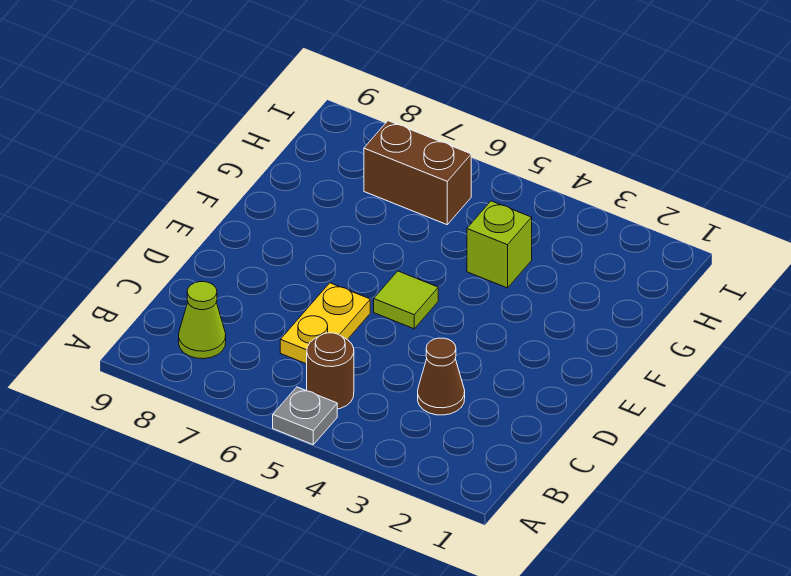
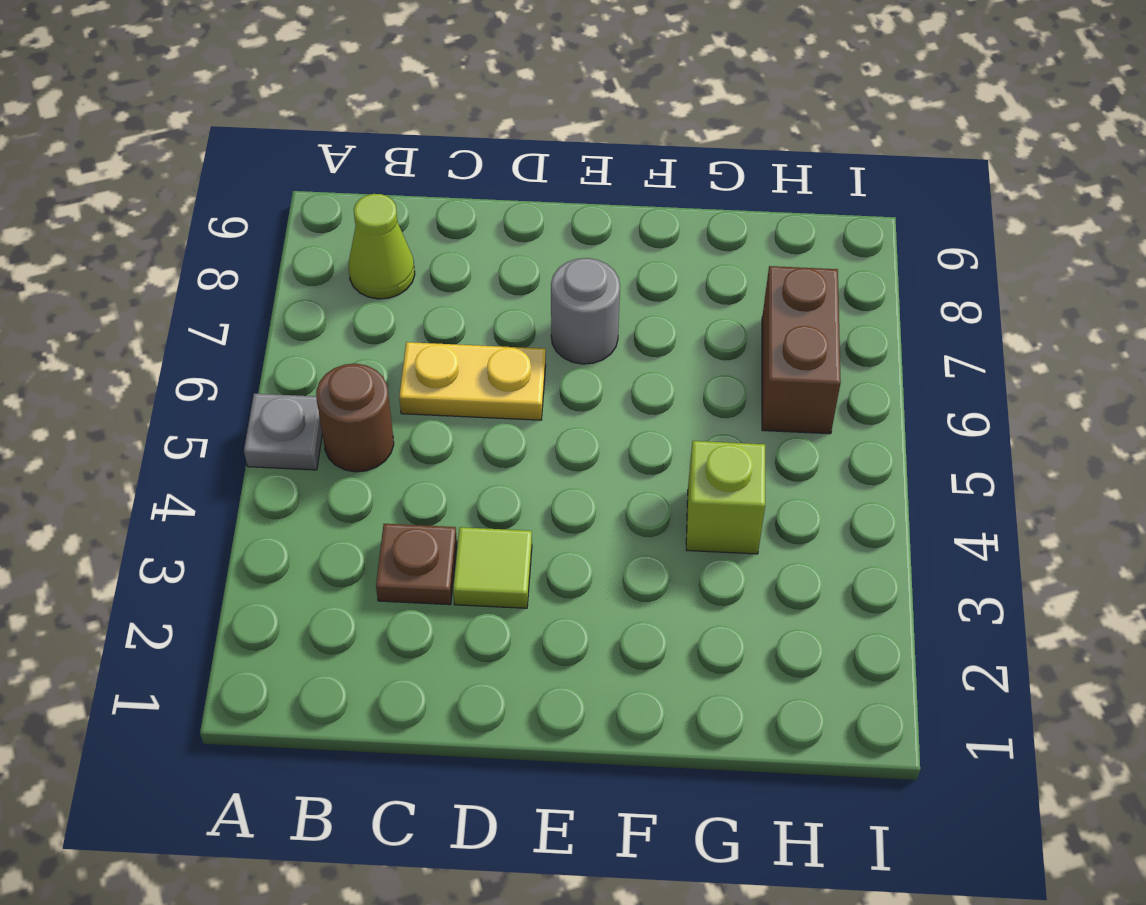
brown 1x1 cone [418,338,465,415] -> brown 1x1 plate [376,524,457,605]
lime 1x1 tile [374,271,438,329] -> lime 1x1 tile moved to [453,527,532,608]
none -> grey 1x1 round brick [551,258,620,364]

